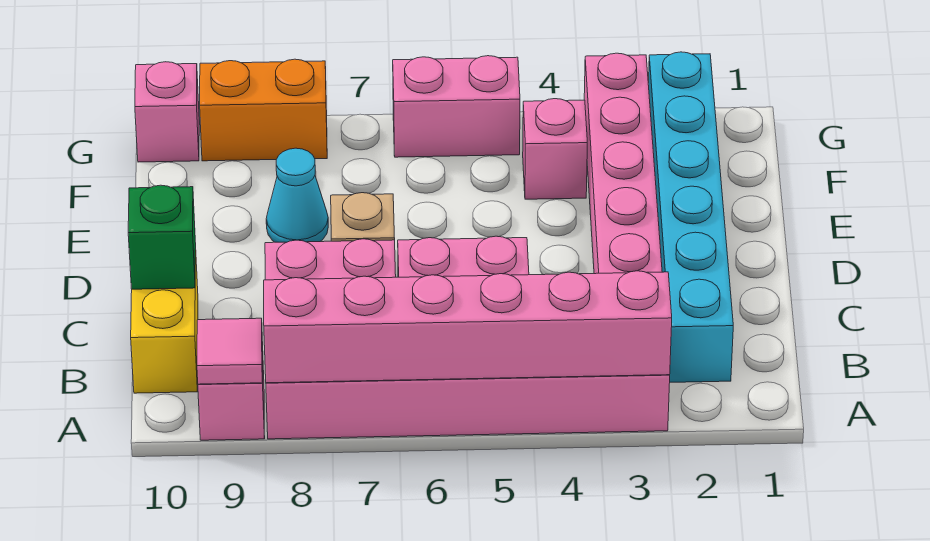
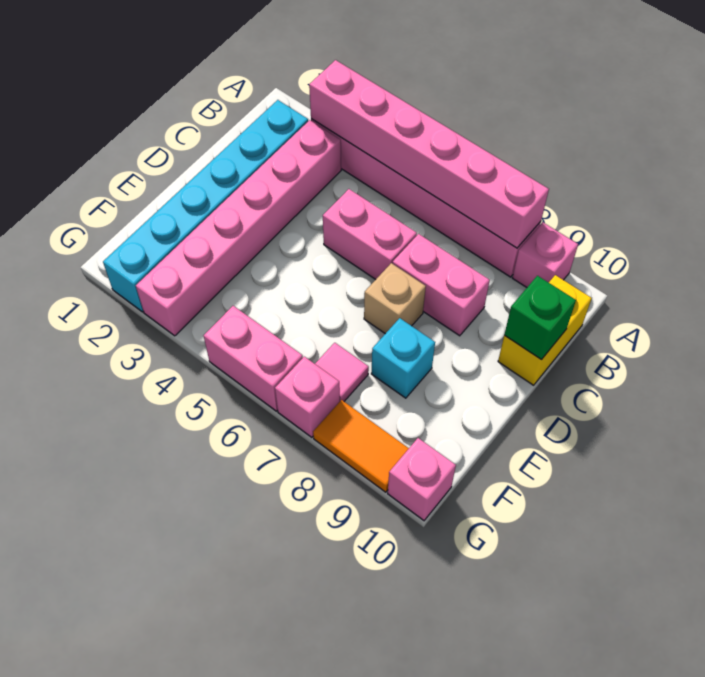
pink 1x1 tile [197,318,263,384] -> pink 1x1 tile moved to [315,343,369,401]
cyan 1x1 cone [266,148,328,242] -> cyan 1x1 brick [371,318,435,398]
pink 1x1 brick [523,99,587,199] -> pink 1x1 brick moved to [275,357,340,437]
orange 1x2 brick [200,59,327,161] -> orange 1x2 tile [313,400,409,492]

